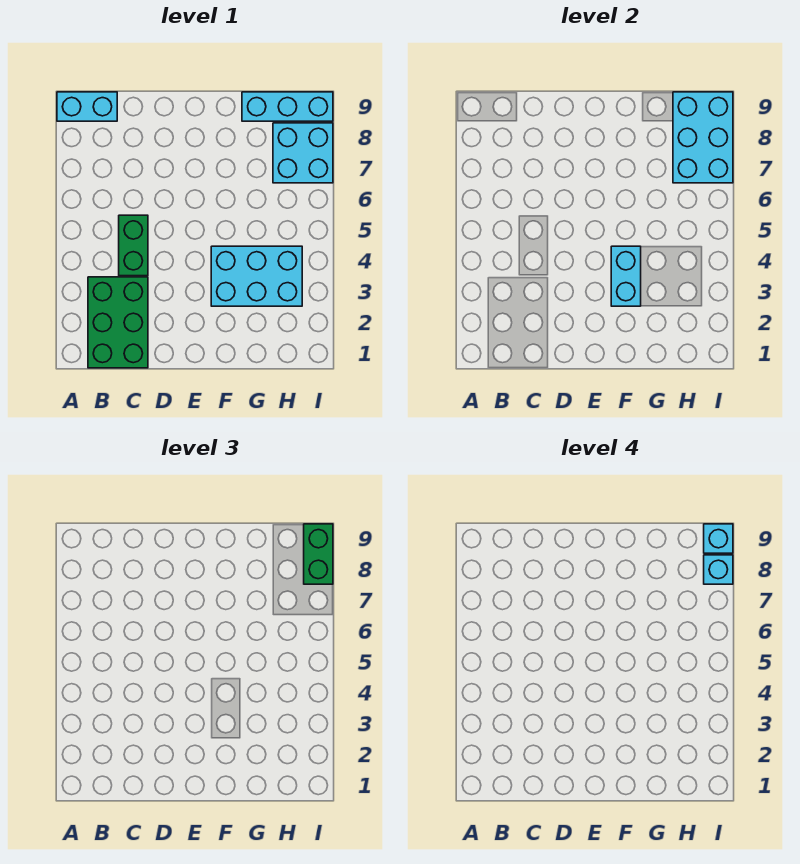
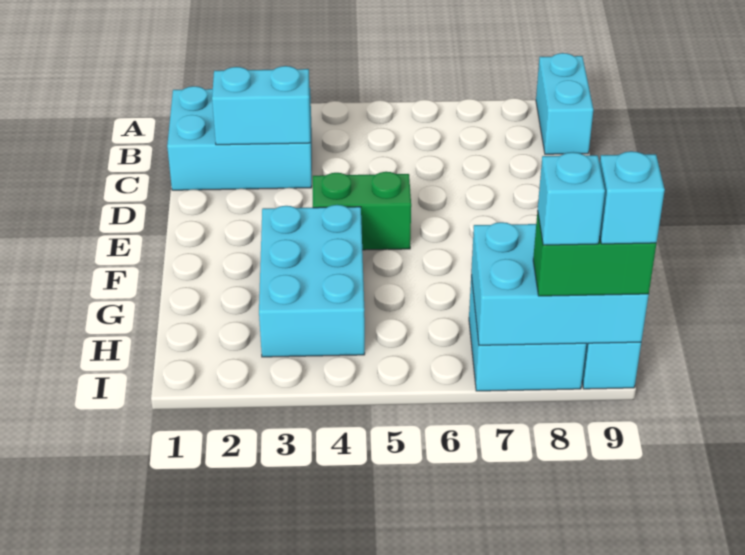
green 2x3 brick [88,277,148,368] -> cyan 2x3 brick [167,86,312,190]
green 1x2 brick [119,215,148,276] -> green 1x2 brick moved to [313,172,411,250]
cyan 1x2 brick [611,246,641,306] -> cyan 1x2 brick moved to [212,66,310,145]

